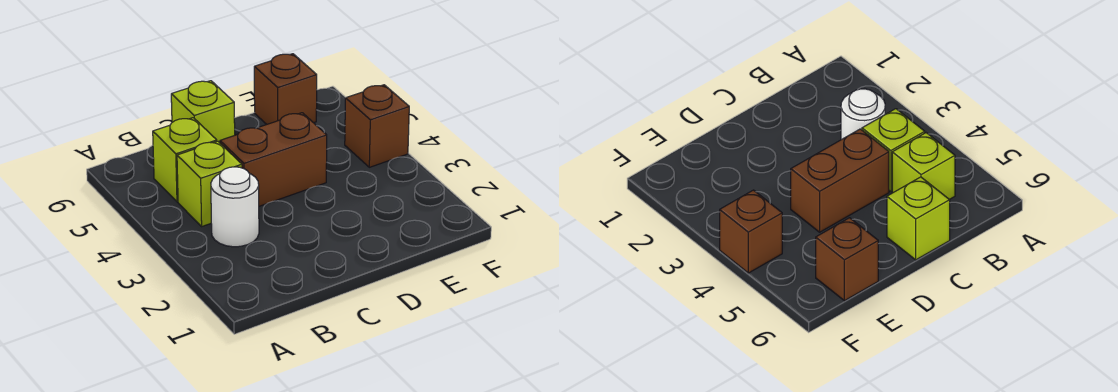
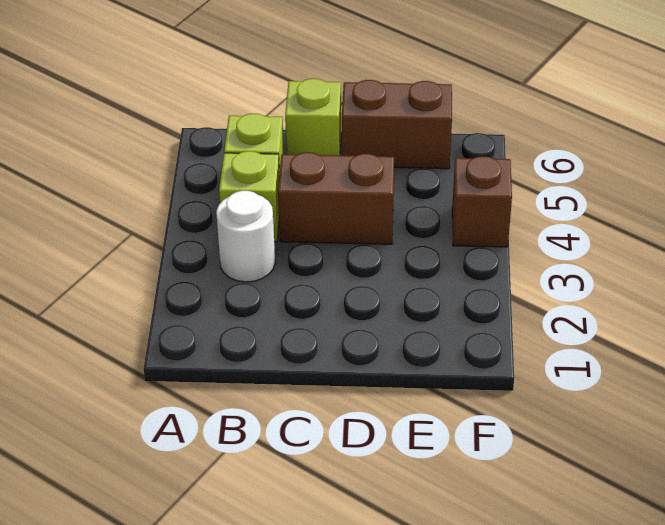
brown 1x1 brick [254,54,317,124] -> brown 1x2 brick [341,80,452,169]

